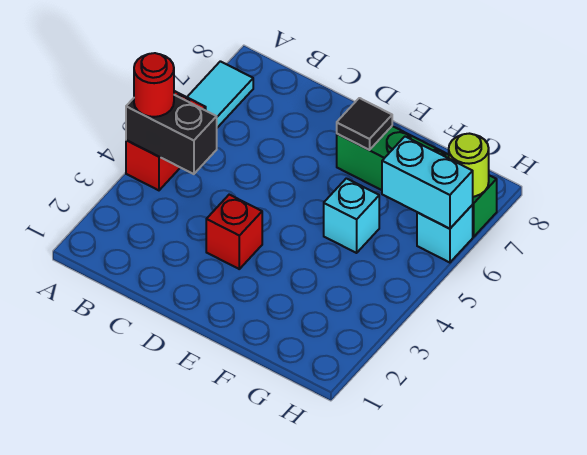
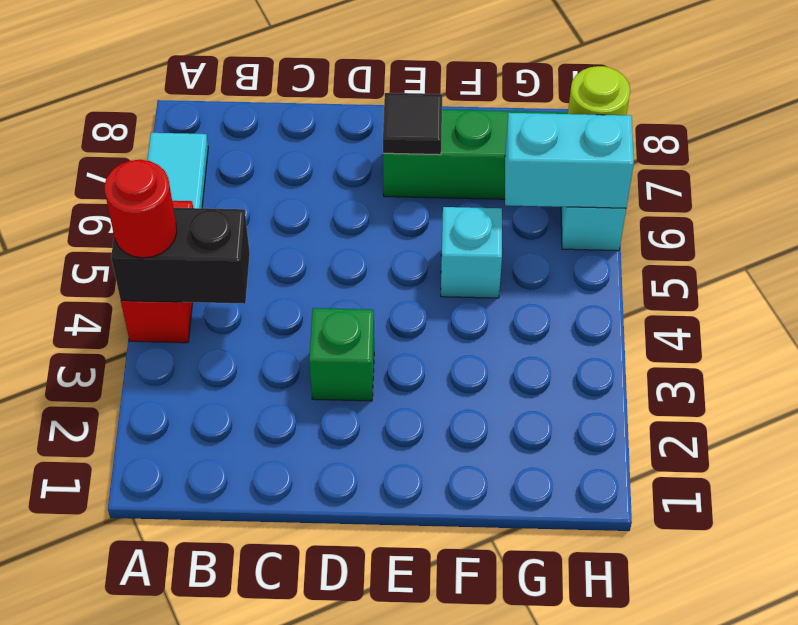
red 1x1 brick [206,195,262,269] -> green 1x1 brick [309,308,374,401]

